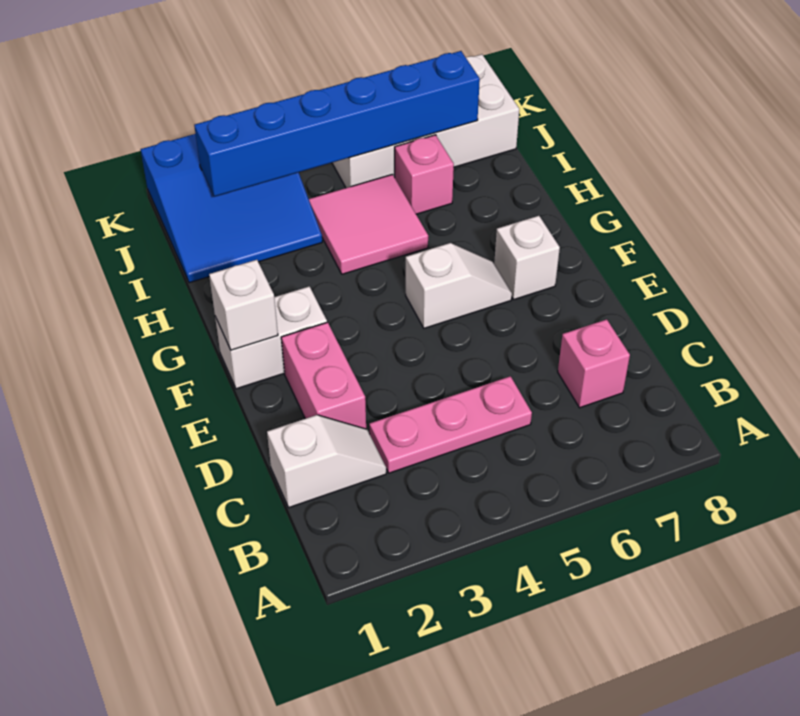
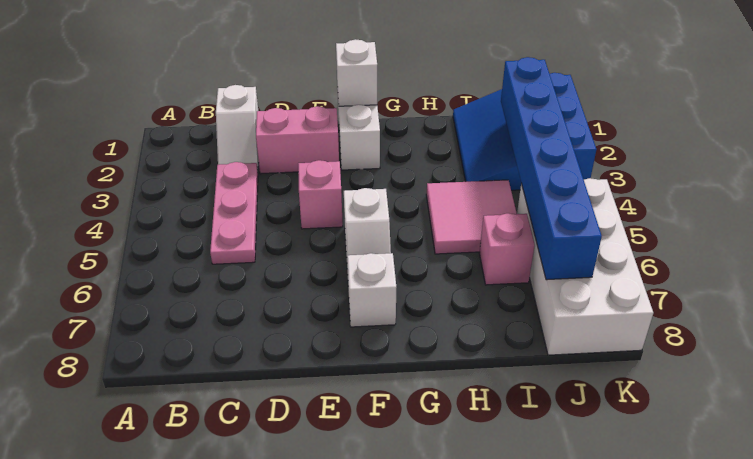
pink 1x1 brick [558,319,630,408] -> pink 1x1 brick moved to [298,160,343,229]

